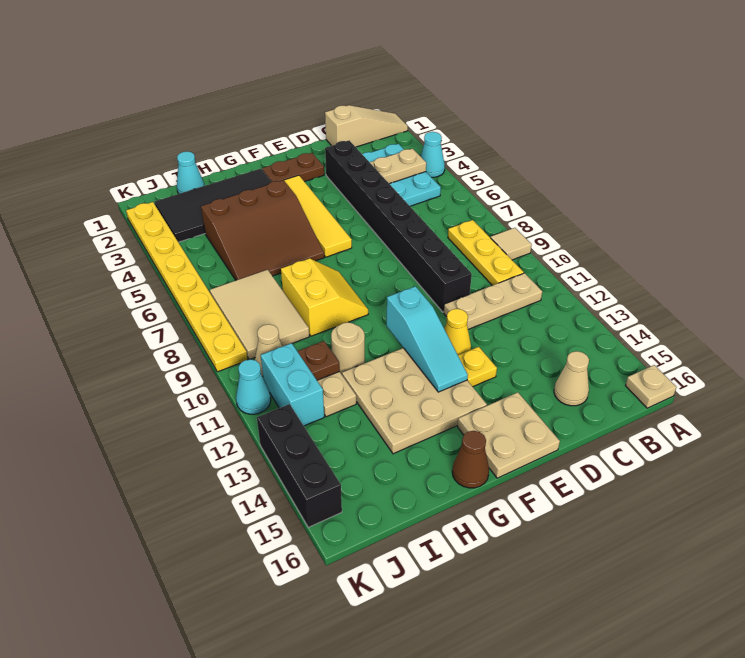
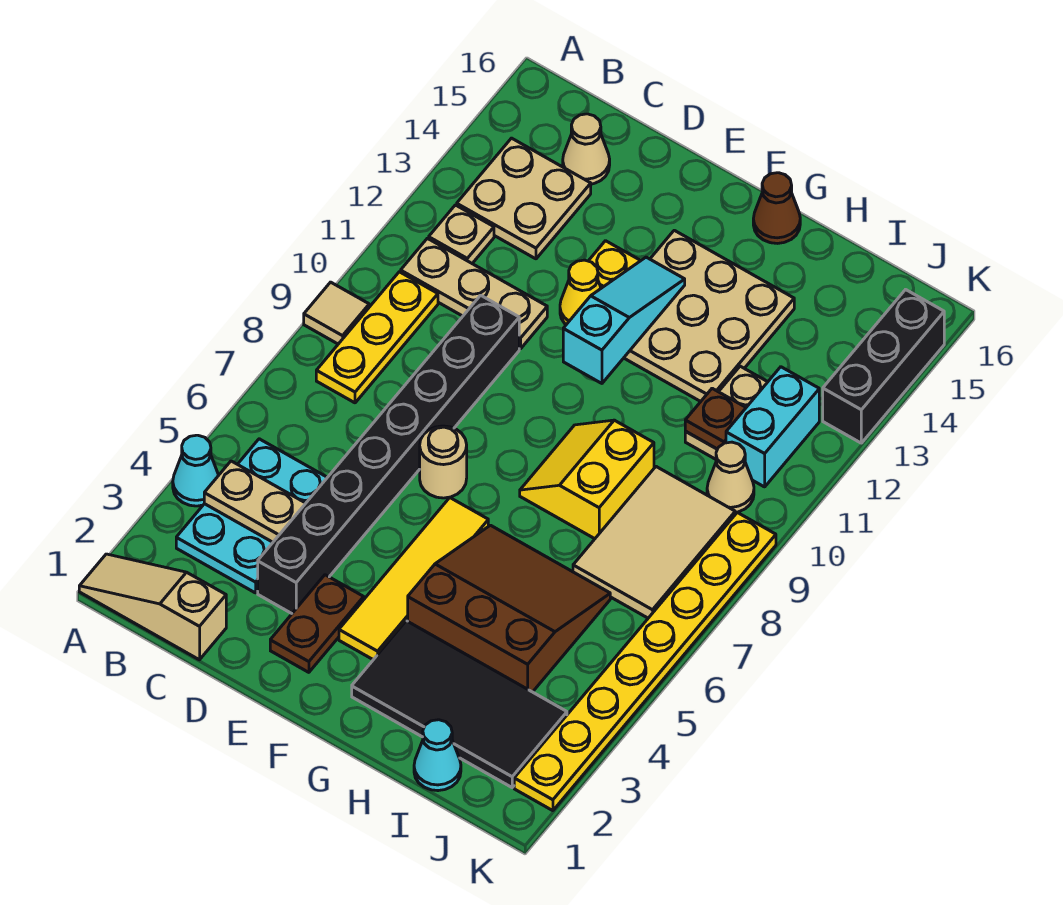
tan 1x1 plate [625,365,676,408] -> tan 1x1 plate moved to [429,205,494,263]
brown 1x2 plate [262,153,324,182] -> brown 1x2 plate turned to [270,575,364,672]
tan 2x2 plate [458,392,560,478] -> tan 2x2 plate moved to [457,138,591,259]
tan 1x1 round brick [331,322,365,374] -> tan 1x1 round brick moved to [420,426,467,498]
cyan 1x1 cone [236,359,271,414] -> none

